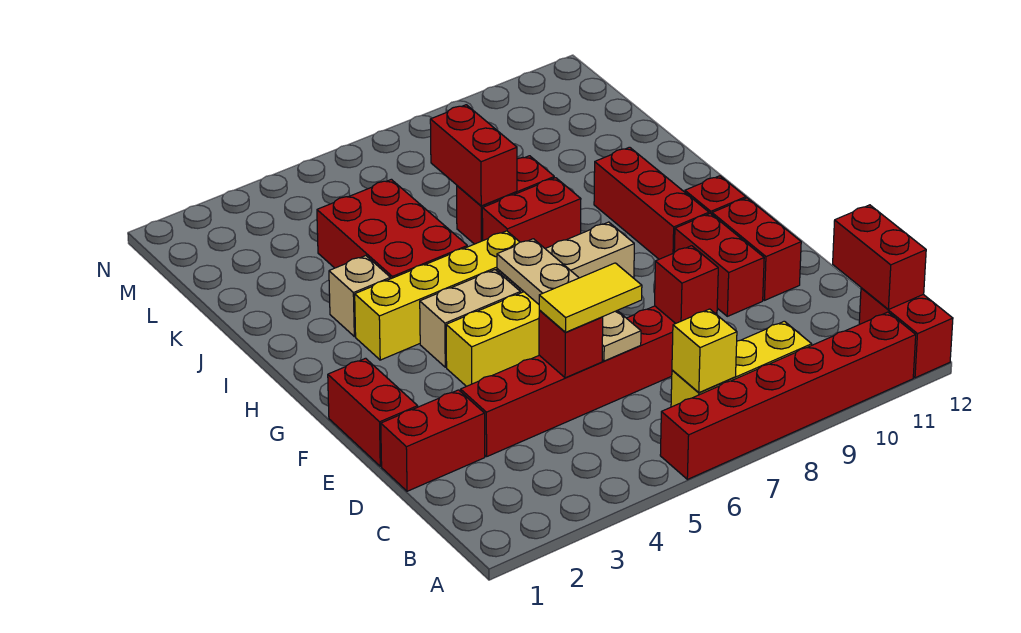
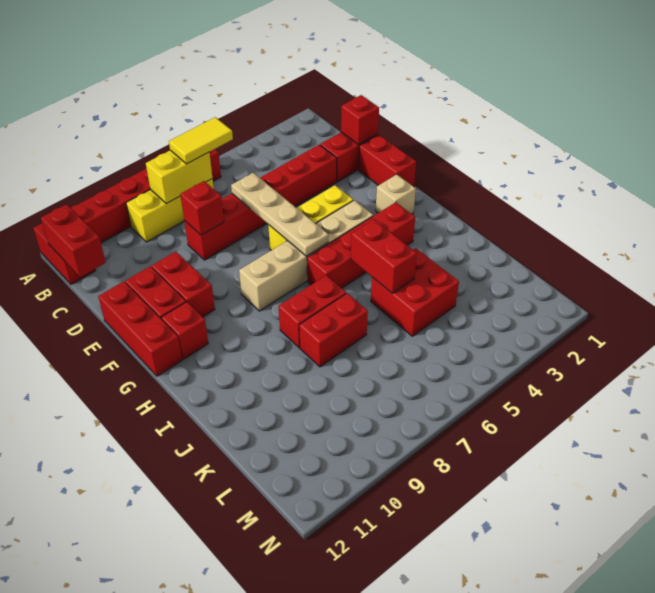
yellow 1x1 brick [672,309,737,393] -> yellow 1x2 brick [146,150,212,204]
red 1x1 brick [539,310,603,378] -> red 1x1 brick moved to [341,95,379,145]
yellow 1x2 tile [539,263,642,333] -> yellow 1x2 tile moved to [169,117,233,164]
red 1x3 brick [594,147,709,259] -> red 1x3 brick moved to [98,282,182,376]
yellow 1x4 brick [355,231,520,360] -> red 1x4 brick [307,202,415,288]
tan 1x1 brick [329,256,391,337] -> tan 1x1 brick moved to [376,175,416,214]
red 2x3 brick [317,179,467,279] -> red 2x2 brick [371,248,459,336]
red 1x2 brick [430,105,517,206] -> red 1x2 brick moved to [351,219,417,293]

